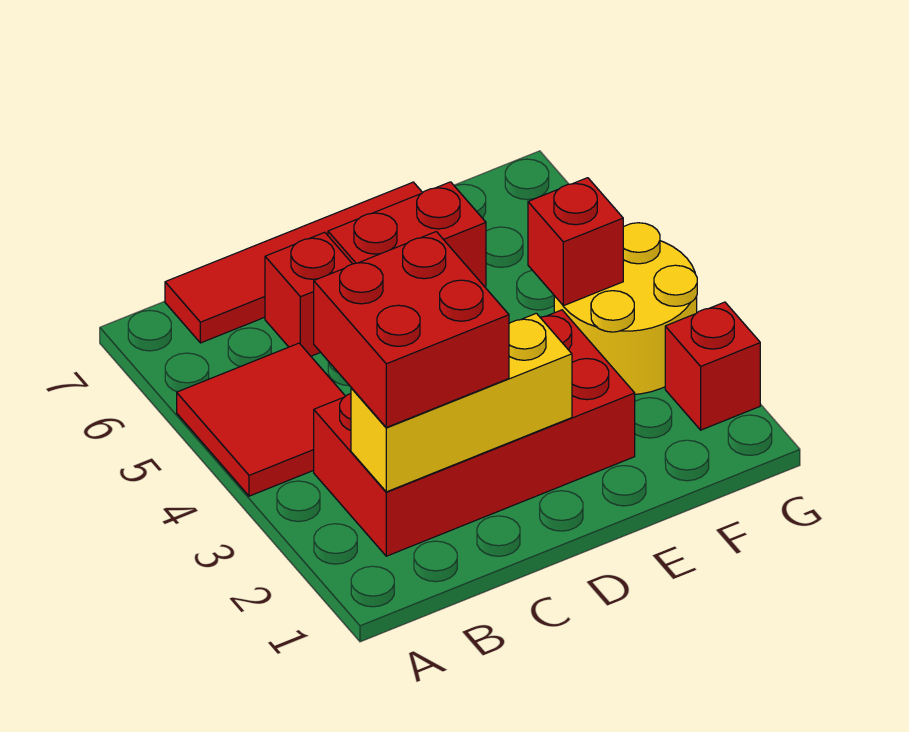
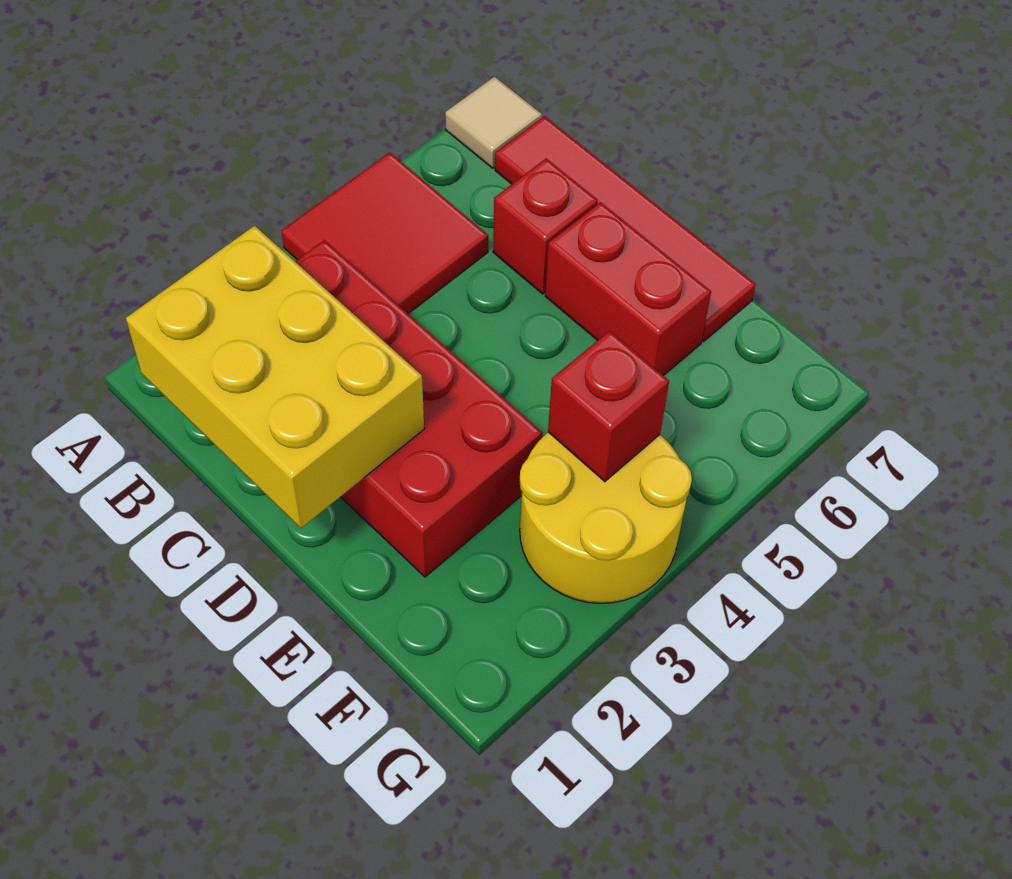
none -> tan 1x1 tile [445,77,542,168]
yellow 1x3 brick [351,313,572,492] -> yellow 2x3 brick [126,226,424,528]
red 2x2 brick [314,232,509,427] -> none
red 1x1 brick [665,302,760,430] -> none

